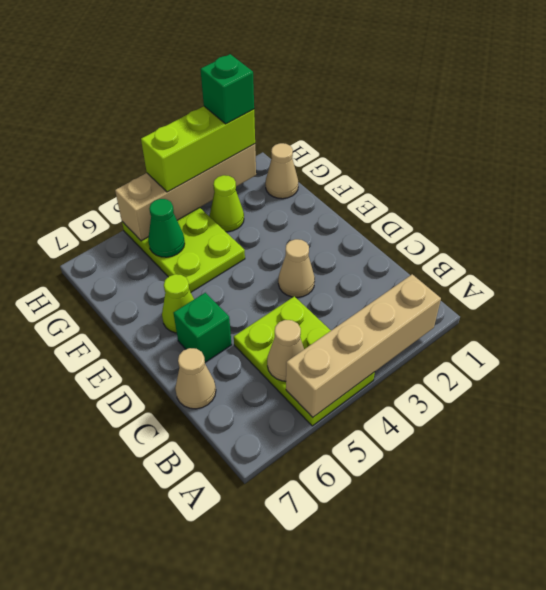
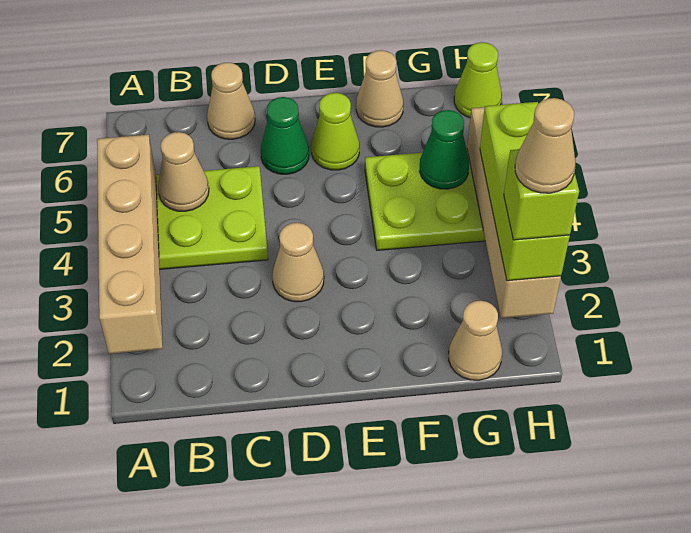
green 1x1 brick [173,293,232,362] -> green 1x1 cone [261,97,309,174]
none -> tan 1x1 cone [356,50,403,127]
lime 1x1 cone [210,175,244,232] -> lime 1x1 cone moved to [454,42,502,117]
green 1x1 brick [200,54,254,124] -> lime 1x1 brick [504,149,579,240]
none -> tan 1x1 cone [515,98,576,193]

